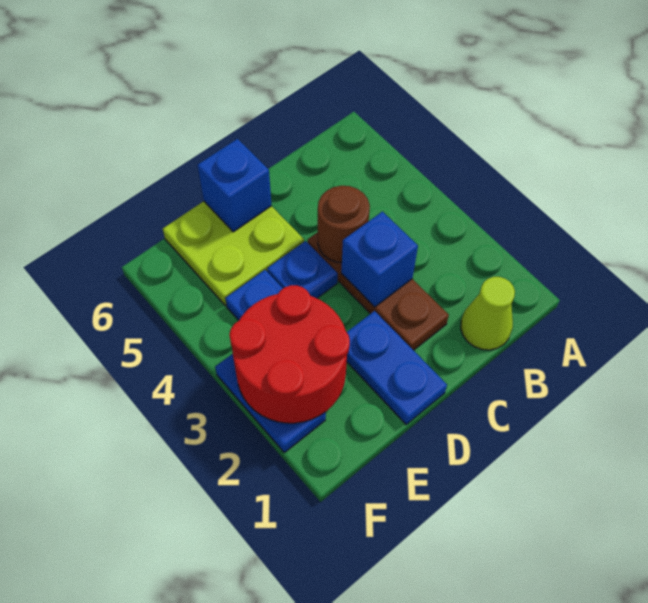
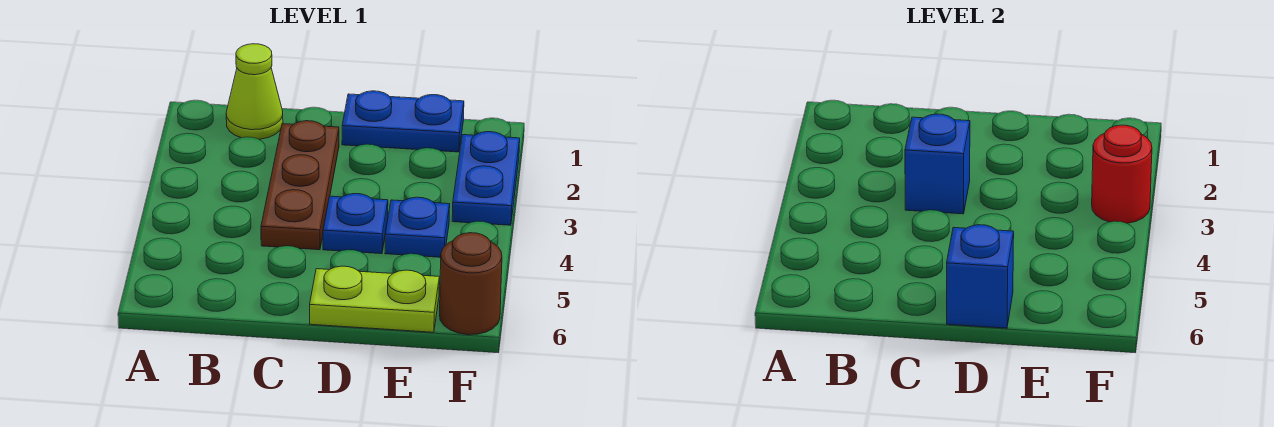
brown 1x1 round brick [318,186,370,263] -> brown 1x1 round brick moved to [440,233,502,335]
blue 1x2 plate [347,311,447,425] -> blue 1x2 plate turned to [342,91,464,152]
lime 2x2 plate [163,201,304,306] -> lime 1x2 plate [310,266,439,332]
red 2x2 round brick [229,285,350,423] -> red 1x1 round brick [1092,125,1152,223]

